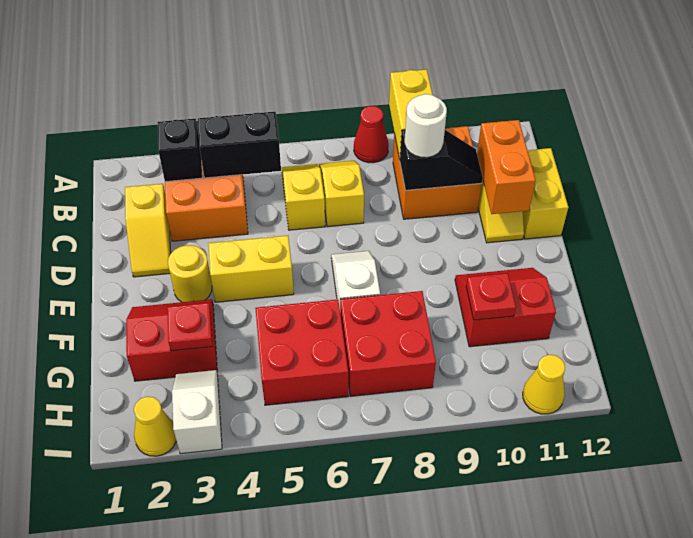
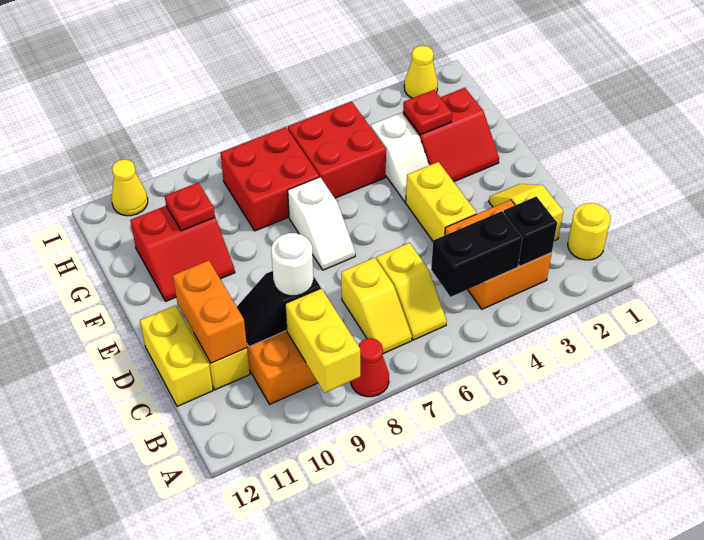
yellow 1x1 round brick [168,245,212,302] -> yellow 1x1 round brick moved to [568,203,611,260]
yellow 1x2 brick [208,236,294,302] -> yellow 1x2 brick turned to [406,162,477,241]
white 1x2 slope [172,370,222,454] -> white 1x2 slope moved to [371,113,429,202]

